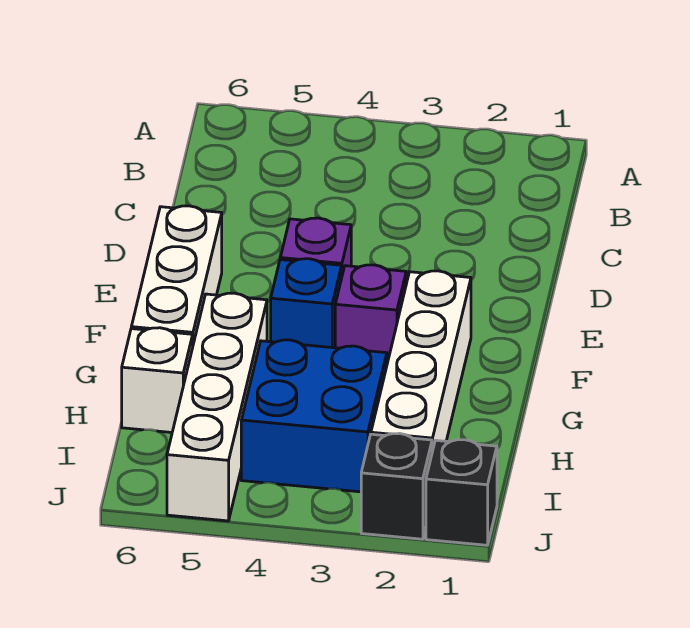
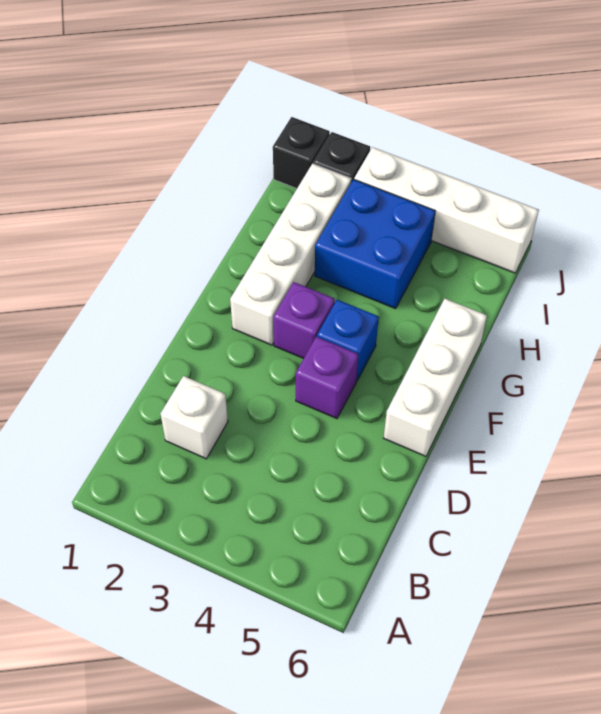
white 1x4 brick [167,293,267,521] -> white 1x4 brick turned to [354,147,539,273]
white 1x1 brick [122,328,193,432] -> white 1x1 brick moved to [161,376,228,459]

